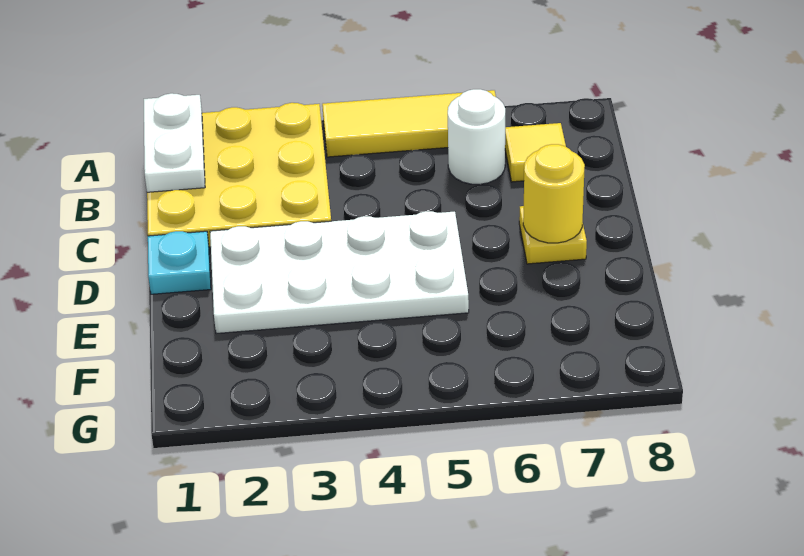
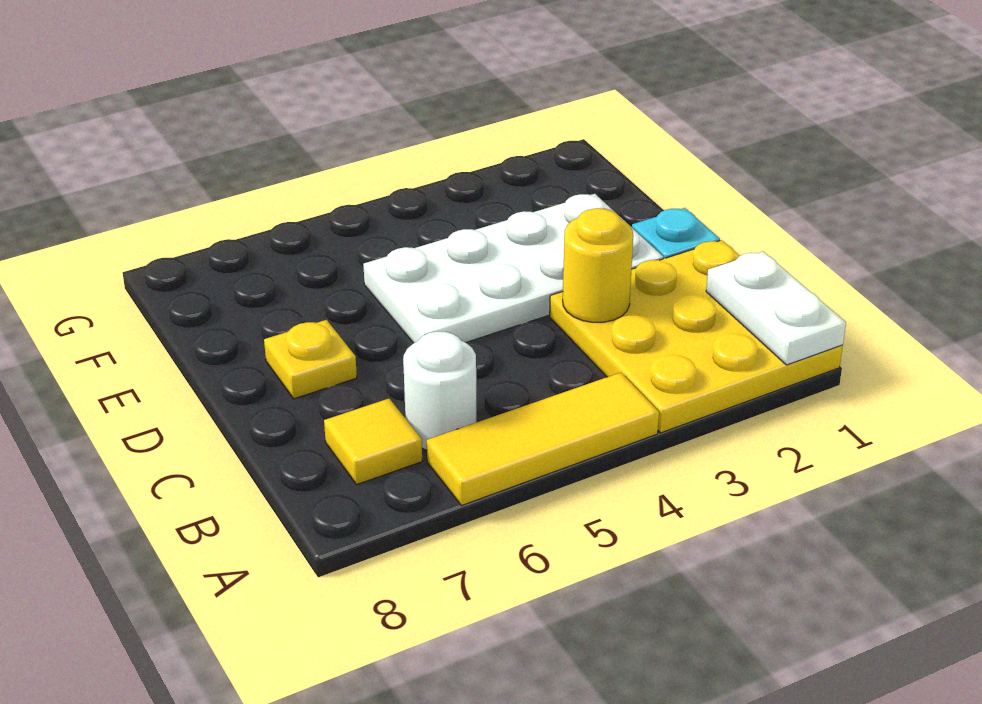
yellow 1x1 round brick [523,144,585,243] -> yellow 1x1 round brick moved to [563,208,633,322]

